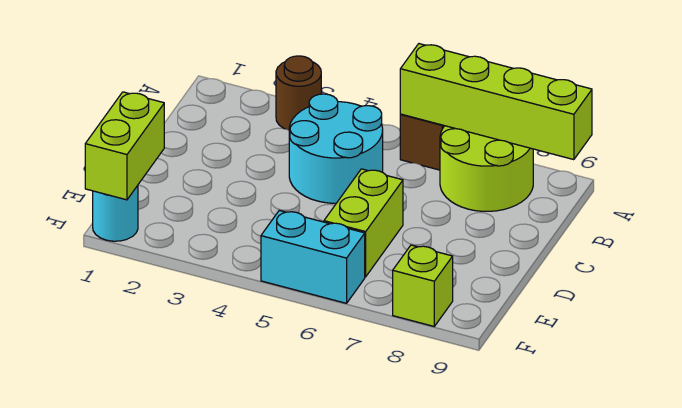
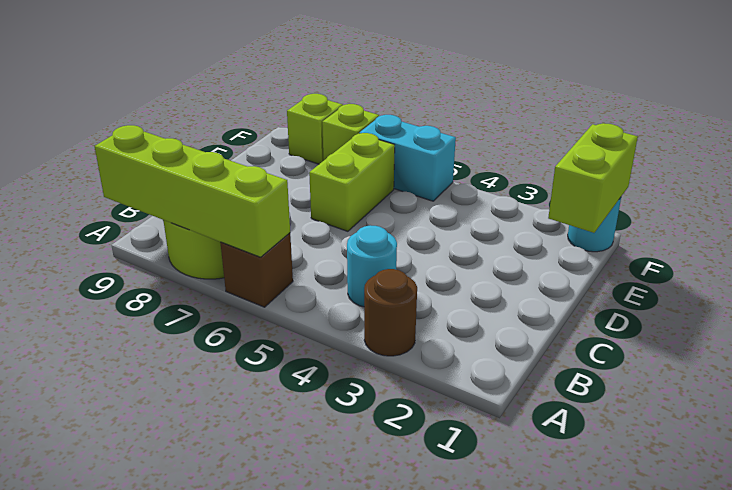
cyan 2x2 round brick [289,94,383,203] -> cyan 1x1 round brick [347,225,397,307]
none -> lime 1x1 brick [322,104,379,160]

